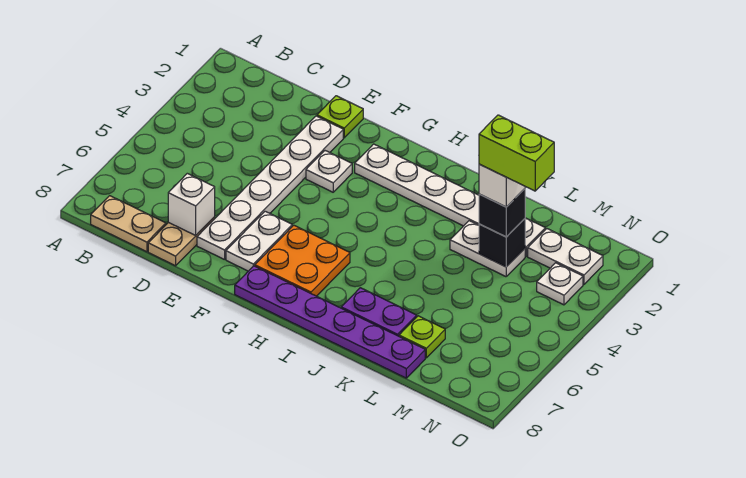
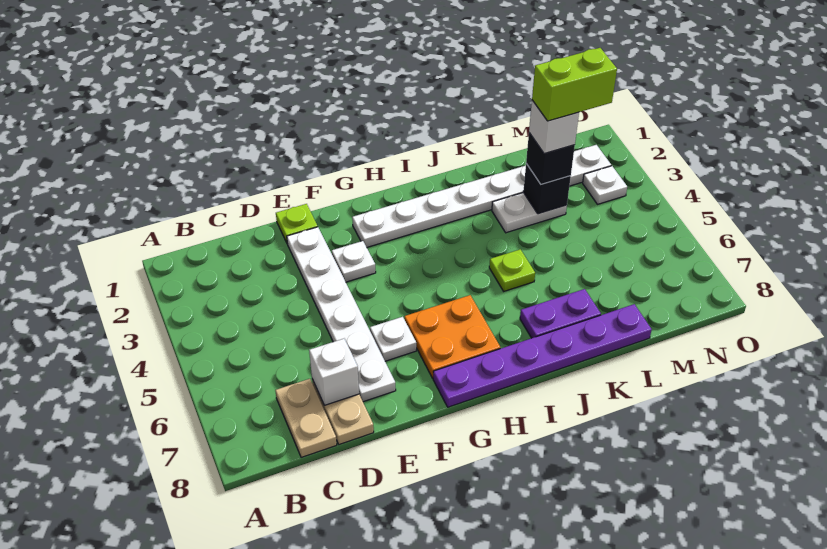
tan 1x2 plate [91,196,166,252] -> tan 1x2 plate turned to [275,379,337,458]
white 1x2 plate [226,211,292,271] -> white 1x1 plate [370,317,416,361]
lime 1x1 plate [399,316,445,358] -> lime 1x1 plate moved to [489,249,535,291]

